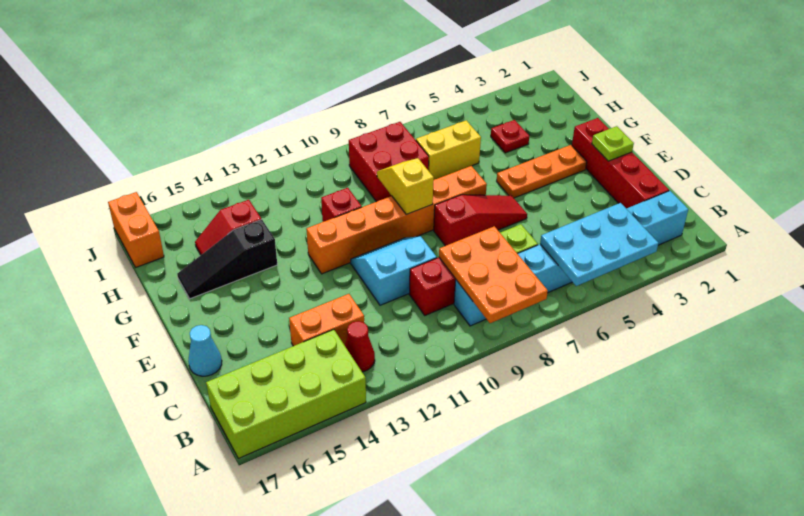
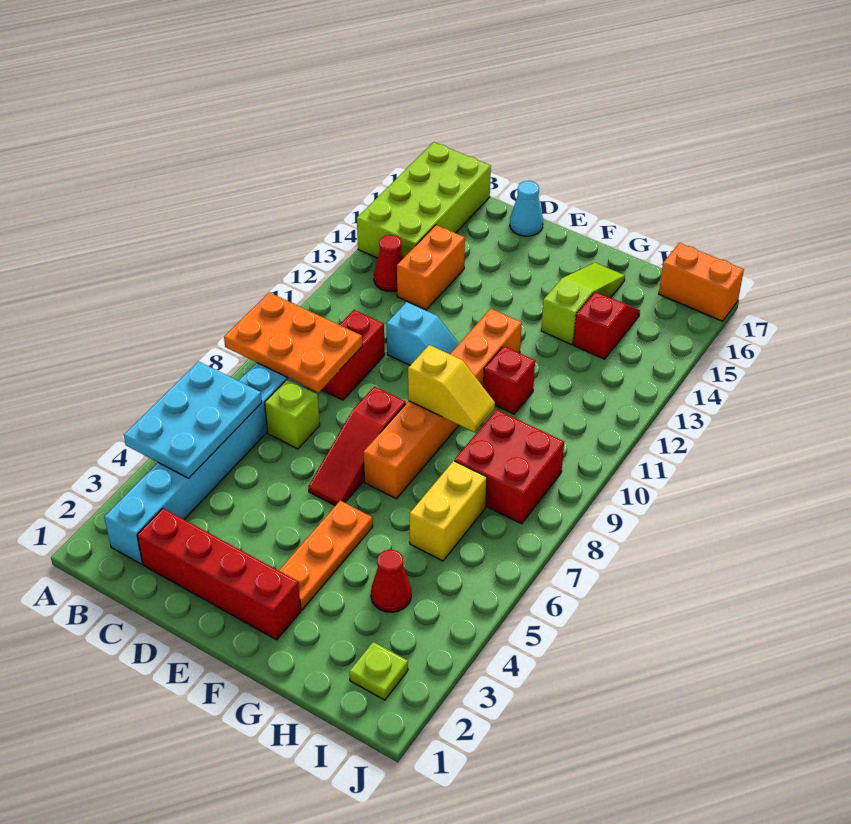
cyan 2x2 slope [351,236,437,305] -> cyan 1x2 slope [386,302,459,365]
lime 1x1 plate [592,126,634,161] -> lime 1x1 plate moved to [349,642,408,700]
black 1x3 slope [177,219,277,299] -> lime 1x3 slope [541,263,625,345]
red 1x1 plate [491,120,529,153] -> red 1x1 cone [371,550,411,612]

